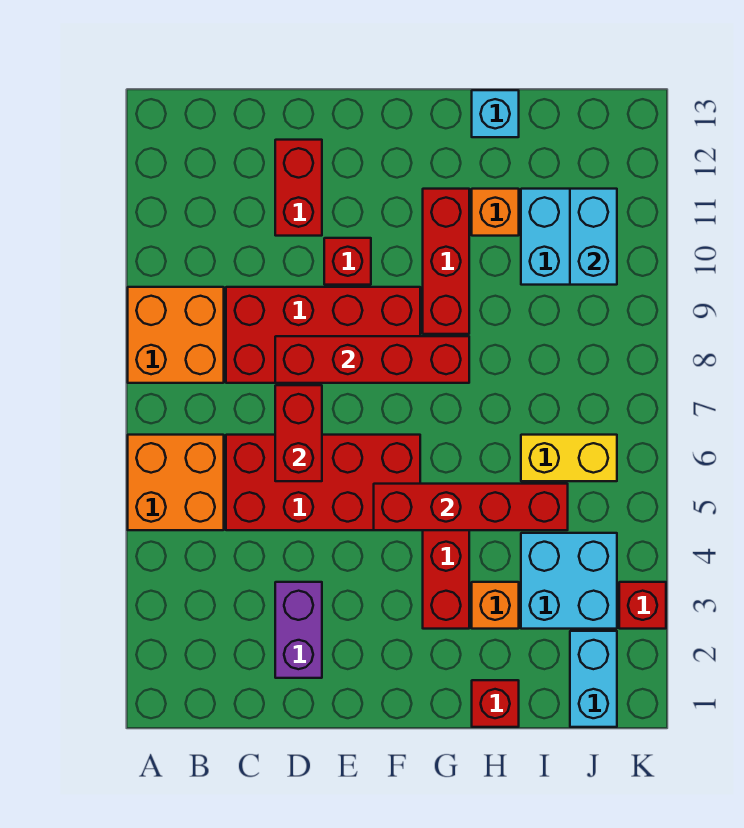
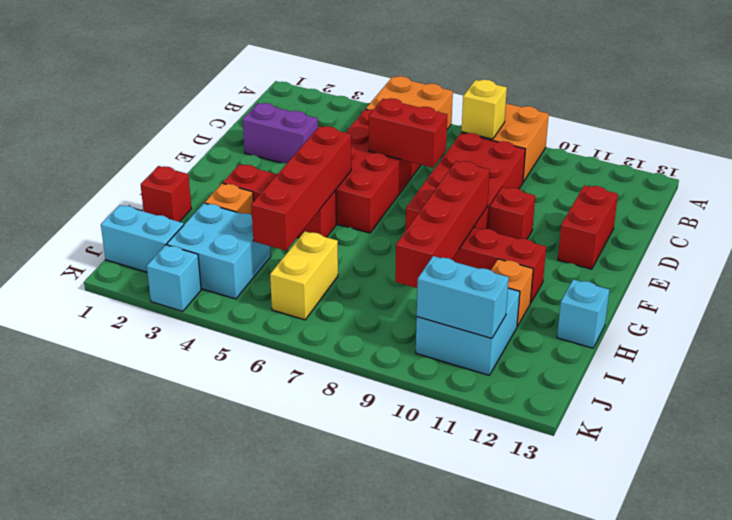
none -> yellow 1x1 brick [461,80,507,139]
red 1x4 brick [275,336,469,383] -> red 1x4 brick moved to [395,161,490,288]
red 1x2 brick [275,140,322,236] -> red 1x2 brick turned to [558,185,618,269]
red 1x1 brick [619,582,666,629] -> cyan 1x1 brick [147,245,201,311]

